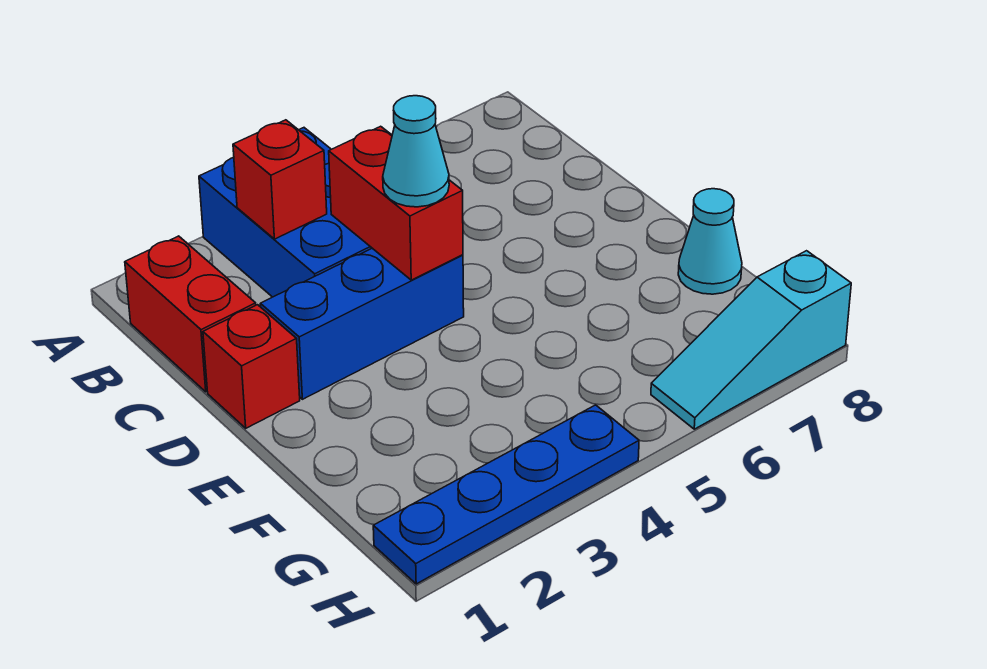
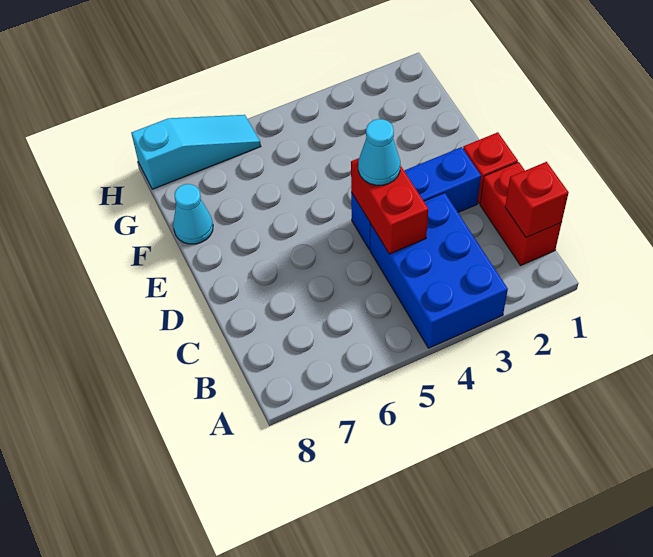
red 1x1 brick [233,120,327,239] -> red 1x1 brick moved to [505,162,569,238]
blue 1x4 plate [373,405,639,584] -> none

